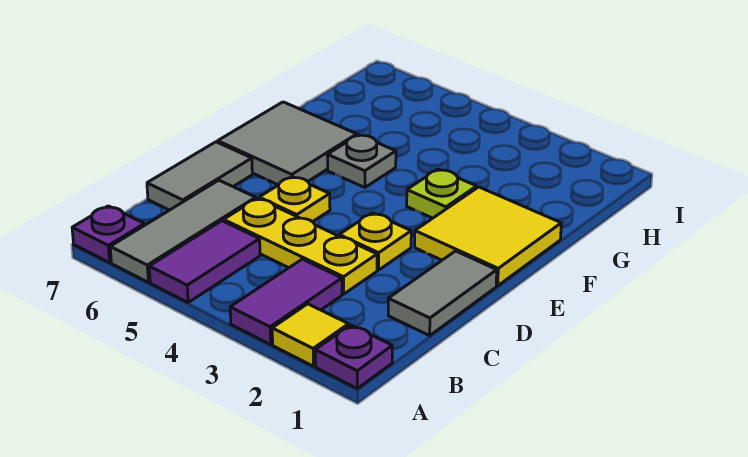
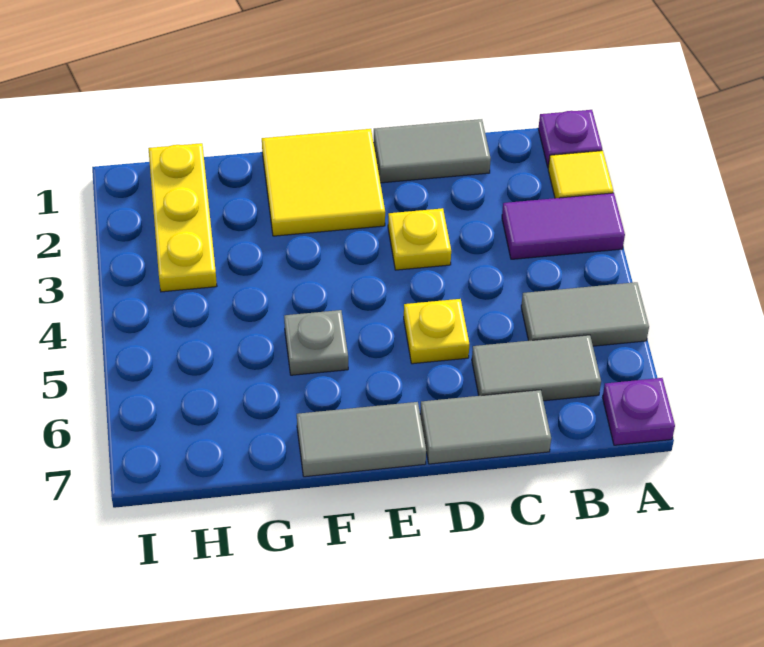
purple 1x2 tile [149,221,260,302] -> grey 1x2 tile [521,282,649,346]
grey 1x3 tile [110,180,256,282] -> grey 1x2 tile [472,335,601,401]
yellow 1x3 plate [224,198,377,294] -> yellow 1x3 plate moved to [148,143,217,292]
grey 2x2 tile [218,102,357,185] -> grey 1x2 tile [297,402,426,477]
lime 1x1 plate [407,169,477,218] -> none

